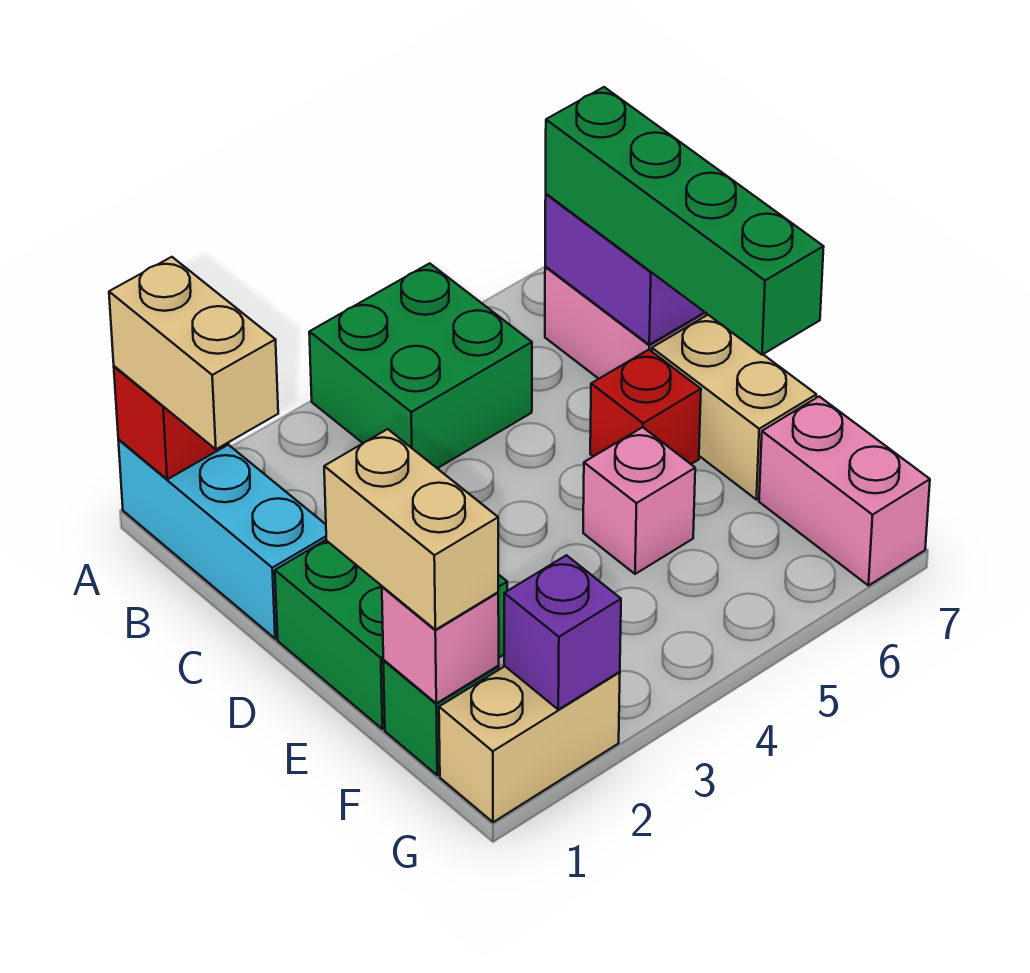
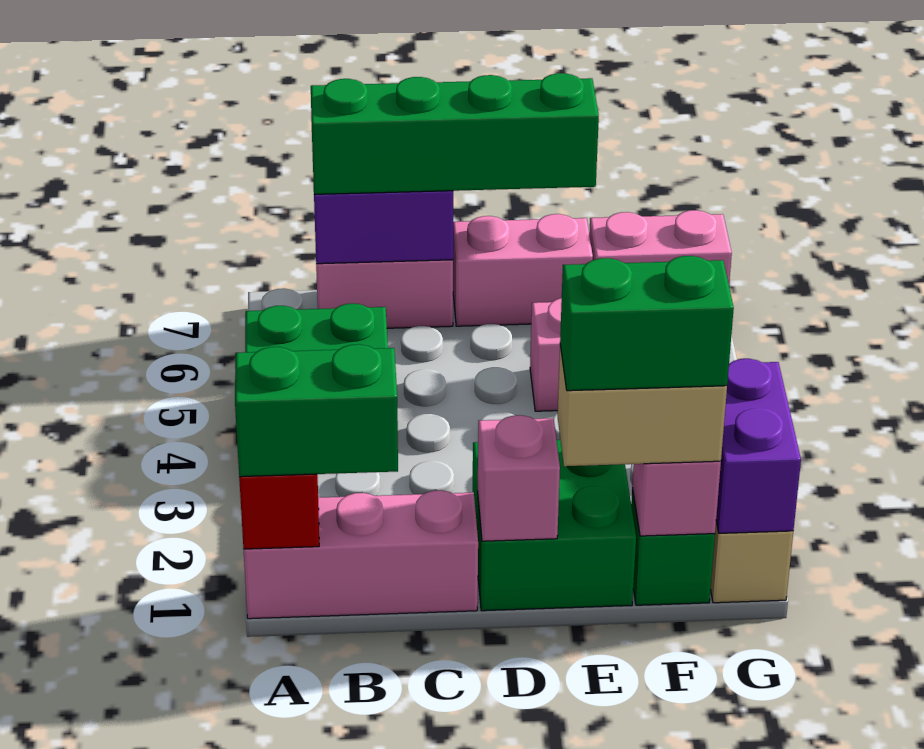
cyan 1x3 brick [118,440,326,639] -> pink 1x3 brick [244,490,478,619]
tan 1x2 brick [109,257,278,449] -> green 1x2 brick [235,344,398,477]
none -> pink 1x1 brick [478,415,560,541]
red 1x1 brick [590,350,701,464] -> none
tan 1x2 brick [652,315,816,500] -> pink 1x2 brick [453,214,593,326]
none -> green 1x2 brick [560,256,734,391]
purple 1x1 brick [504,555,621,710] -> purple 1x2 brick [716,359,801,533]

